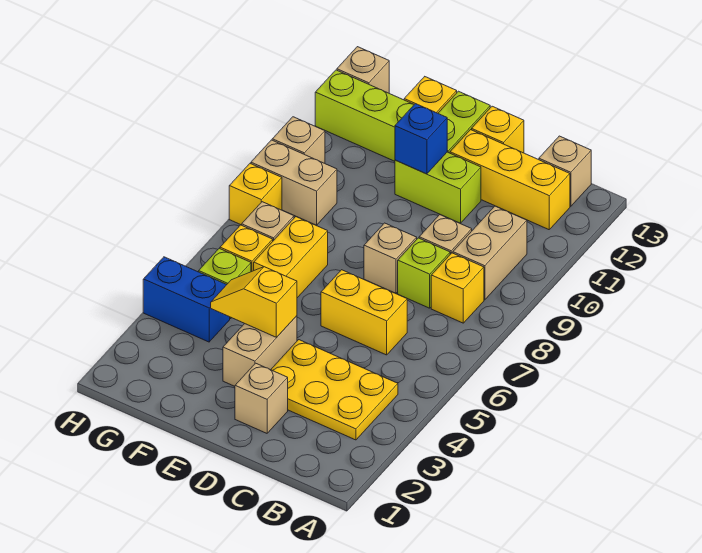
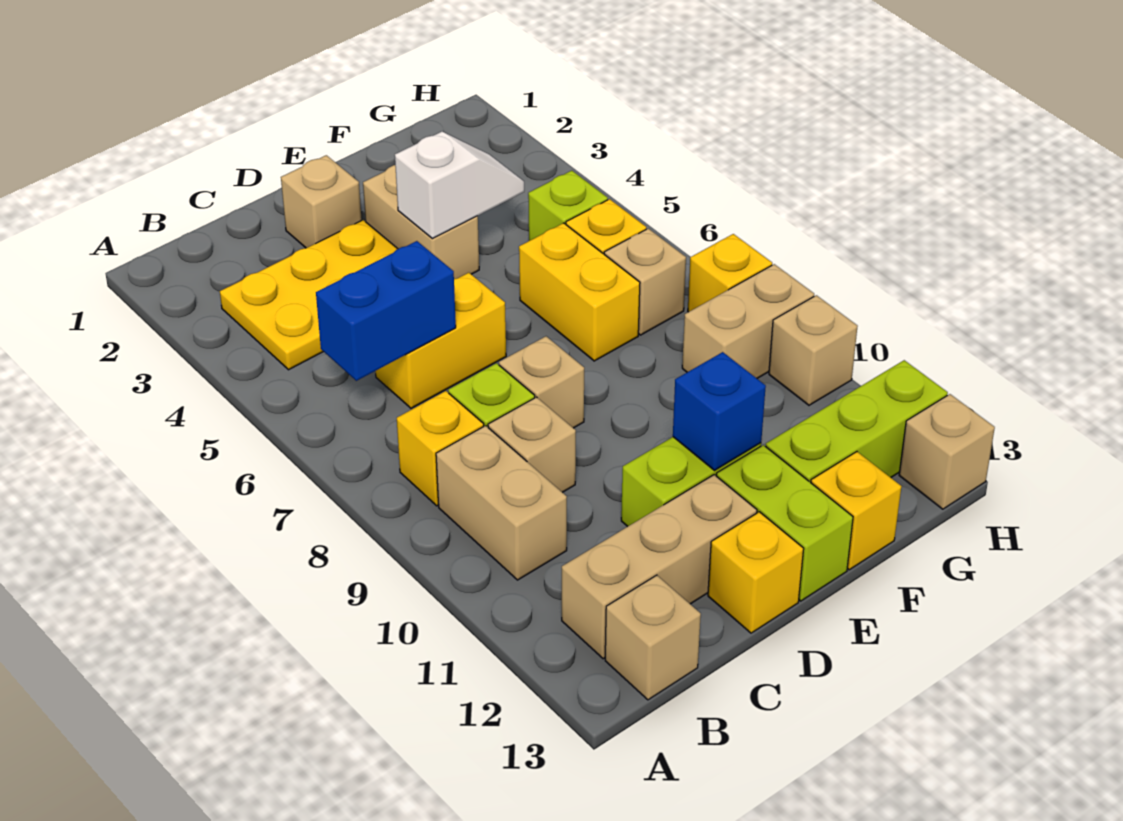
yellow 1x3 brick [450,130,570,230] -> tan 1x3 brick [562,475,757,659]
yellow 1x2 slope [211,267,297,337] -> white 1x2 slope [395,132,524,239]
blue 1x2 brick [143,257,230,342] -> blue 1x2 brick moved to [316,241,456,381]

